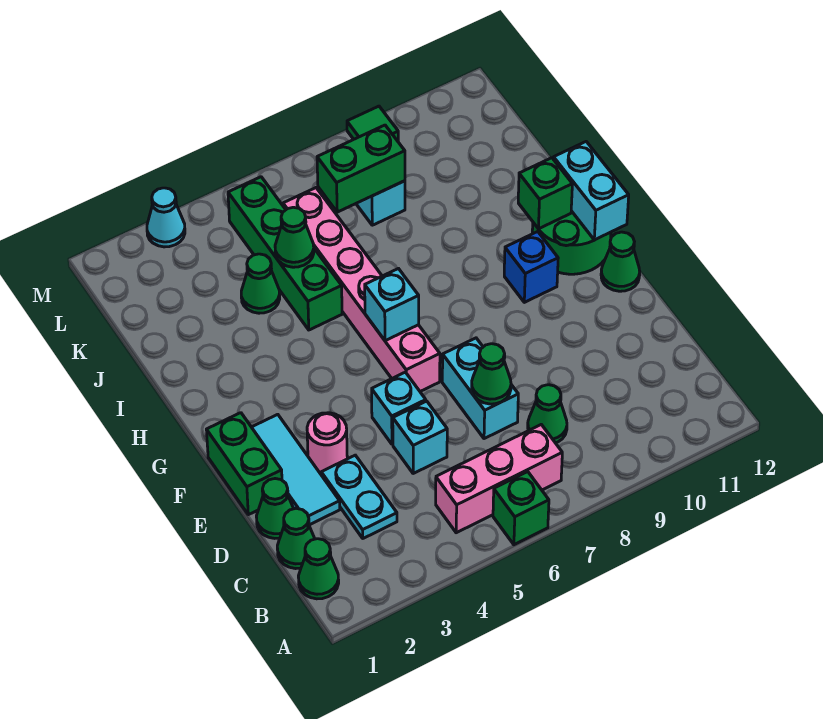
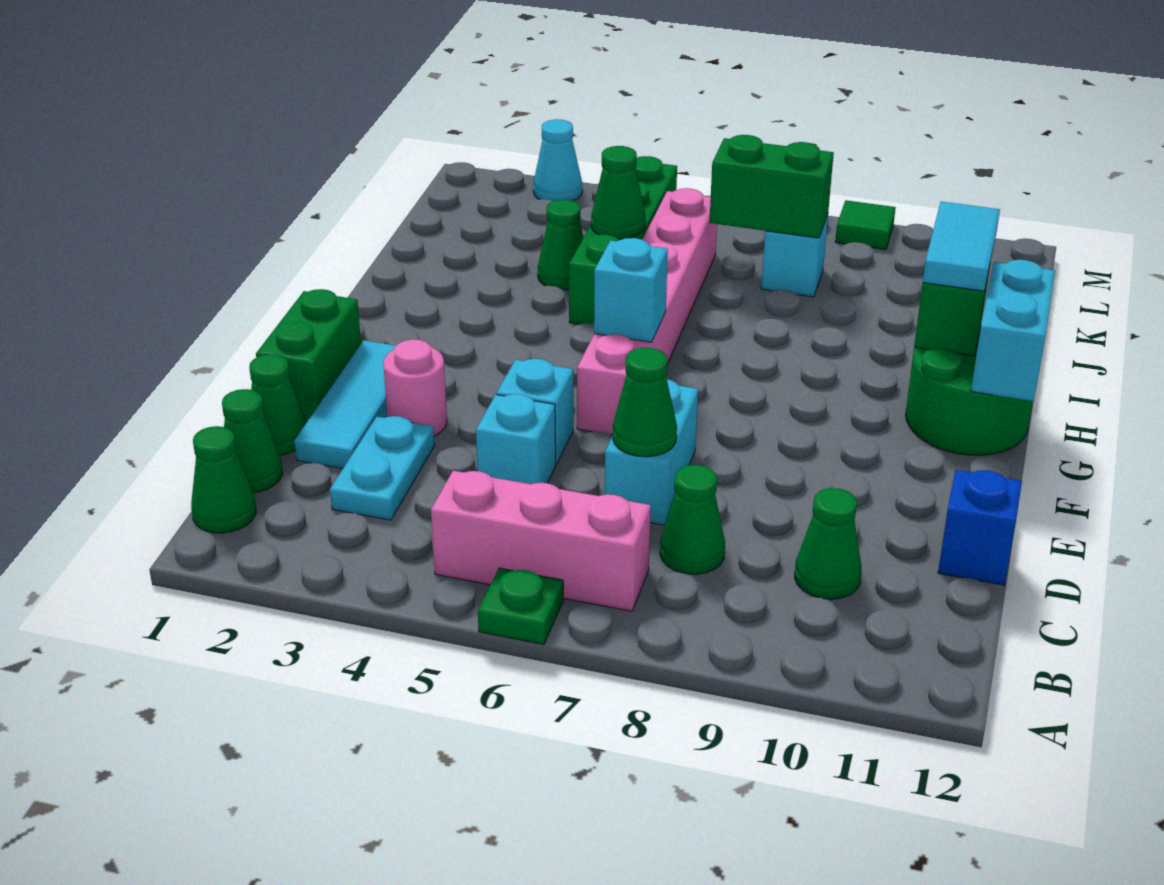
green 1x1 brick [493,472,549,545] -> green 1x1 plate [478,568,563,645]
green 1x1 cone [601,232,640,291] -> green 1x1 cone moved to [795,488,862,599]
blue 1x1 brick [504,232,558,302] -> blue 1x1 brick moved to [938,470,1022,585]
none -> cyan 1x2 tile [923,201,1000,291]

